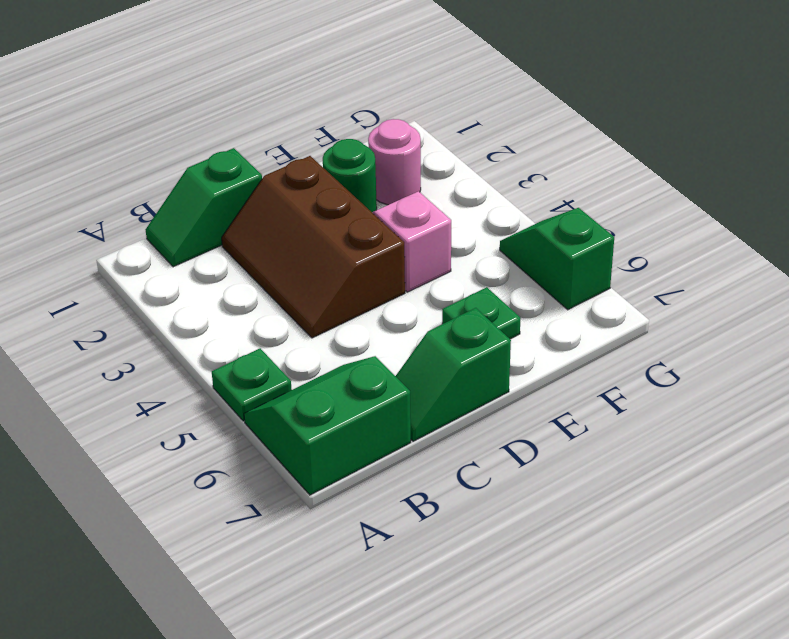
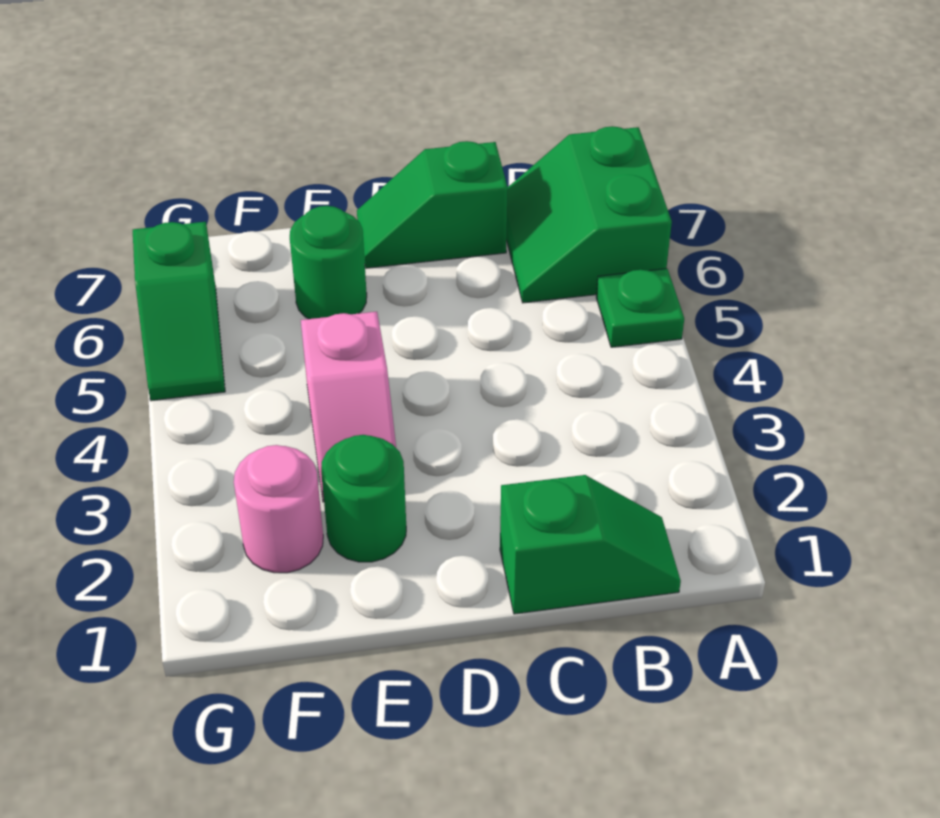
green 2x2 slope [244,356,411,495] -> green 2x2 slope turned to [506,126,672,303]
brown 2x3 slope [222,156,405,338] -> none
green 1x2 slope [396,308,511,441] -> green 1x2 slope turned to [357,141,508,268]
green 1x1 plate [442,287,521,339] -> green 1x1 round brick [290,206,367,319]

